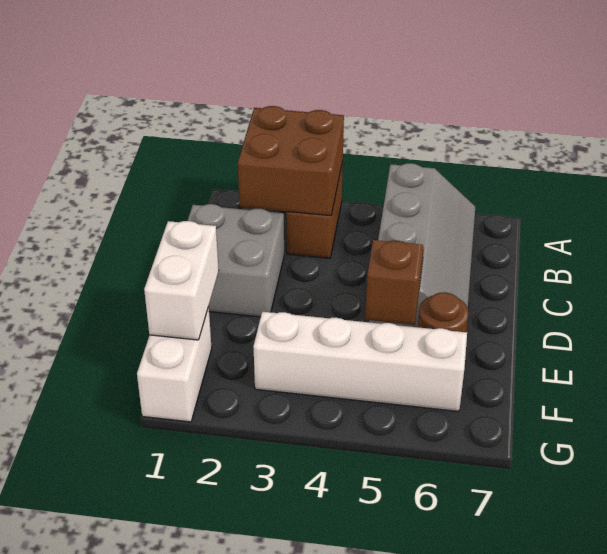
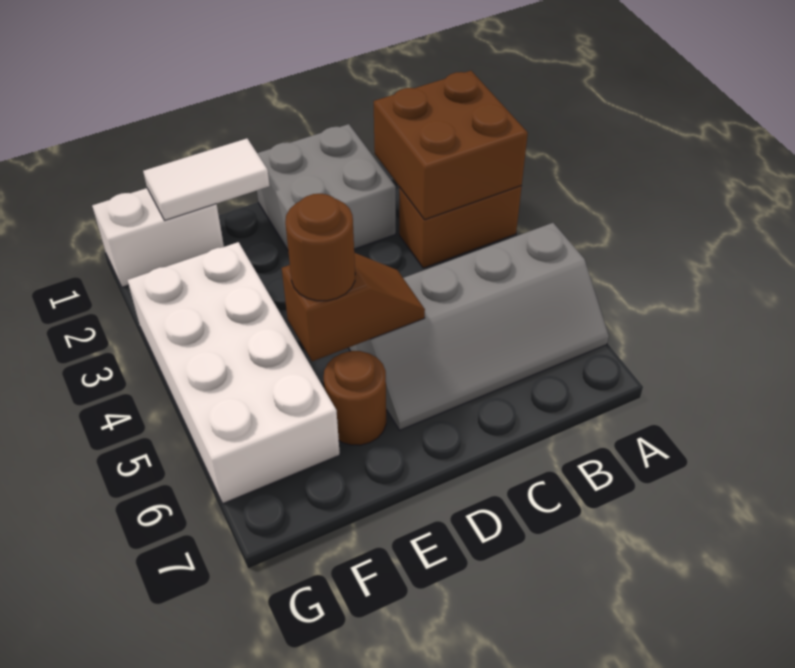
white 1x2 brick [144,221,219,340] -> white 1x2 tile [143,139,270,220]
none -> brown 1x1 round brick [285,194,355,301]
white 1x4 brick [253,312,467,411] -> white 2x4 brick [127,242,340,504]

